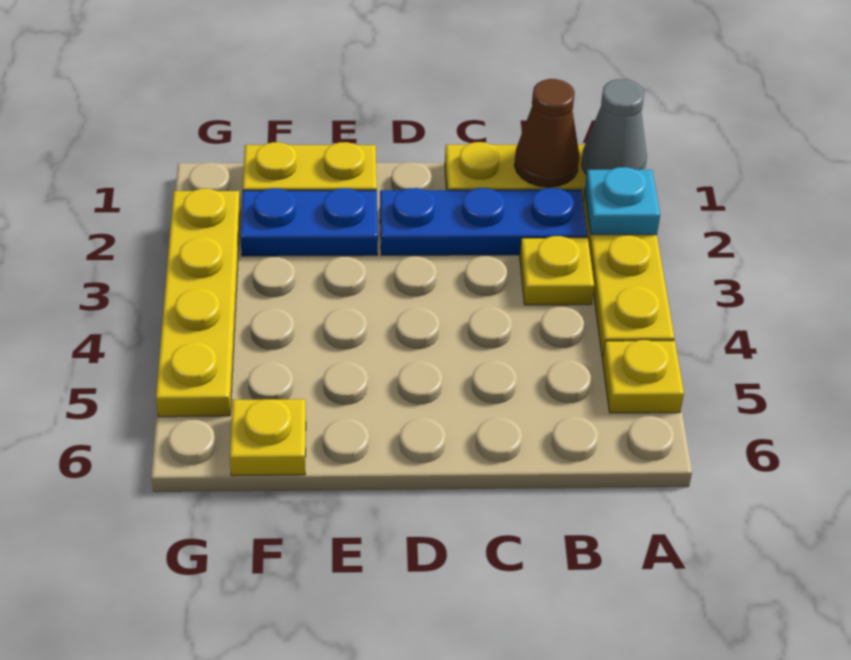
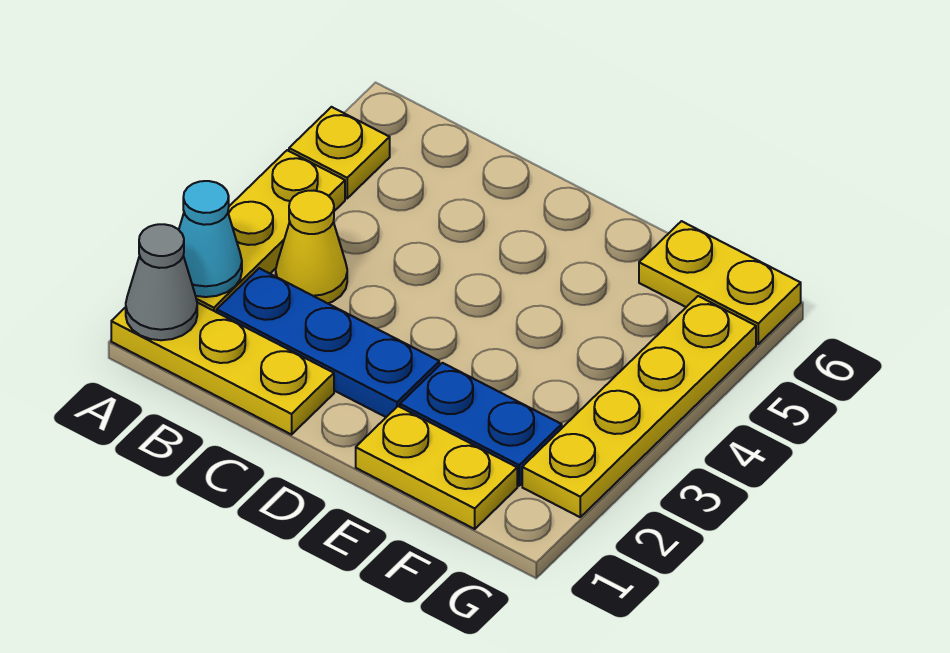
cyan 1x1 plate [585,167,660,235] -> cyan 1x1 cone [179,181,242,297]
brown 1x1 cone [514,79,579,187] -> none
yellow 1x1 plate [520,236,594,305] -> yellow 1x1 cone [276,191,347,303]
yellow 1x1 plate [230,399,306,476] -> yellow 1x2 plate [639,221,801,344]

